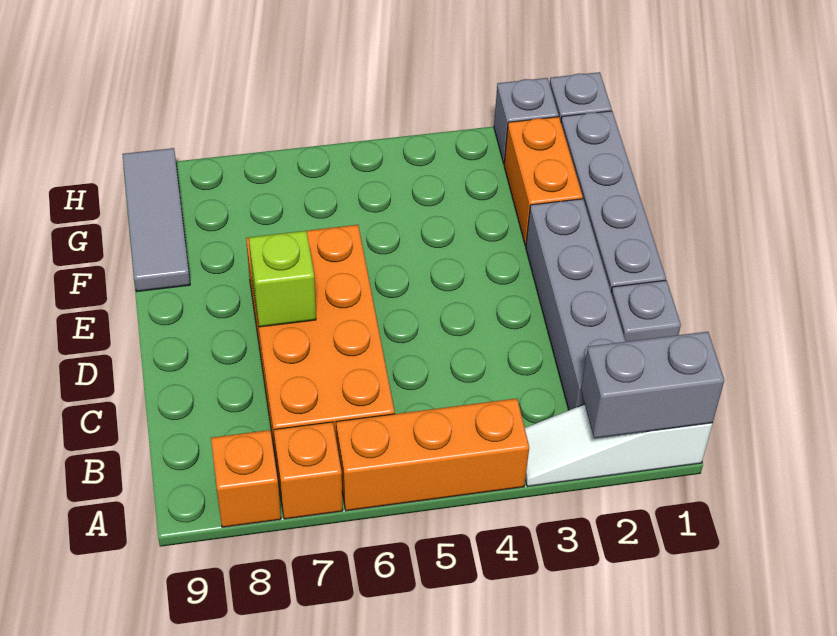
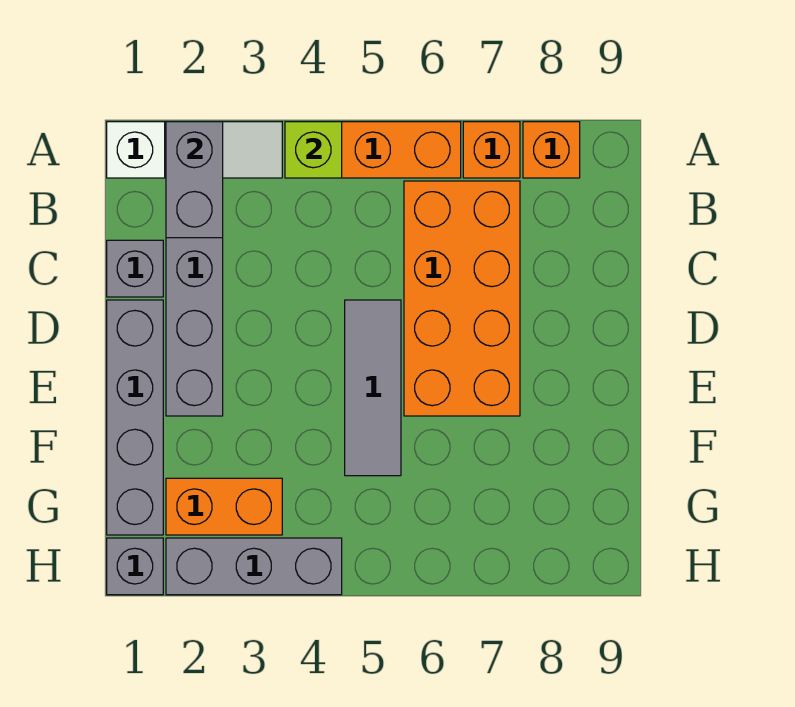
grey 1x2 brick [581,332,724,438] -> grey 1x2 brick turned to [166,122,223,238]
lime 1x1 brick [249,231,316,327] -> lime 1x1 brick moved to [285,122,342,178]
orange 1x2 brick [504,117,583,246] -> orange 1x2 brick turned to [166,478,282,535]
grey 1x3 tile [122,148,190,292] -> grey 1x3 tile moved to [345,300,401,476]
grey 1x1 brick [494,78,559,163] -> grey 1x3 brick [166,538,342,595]

